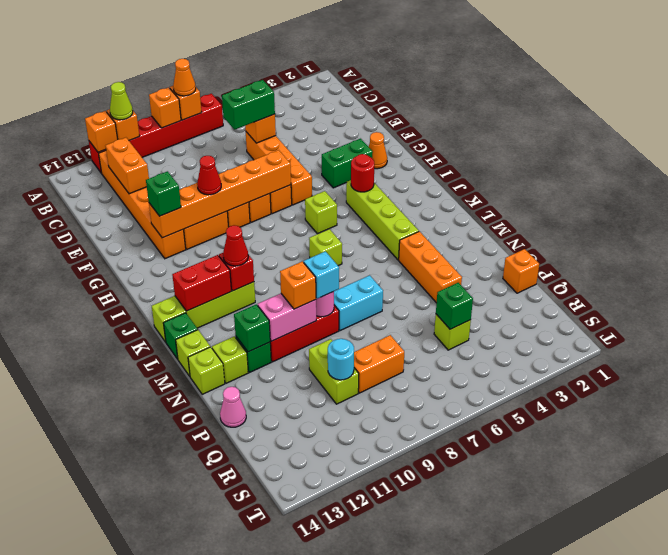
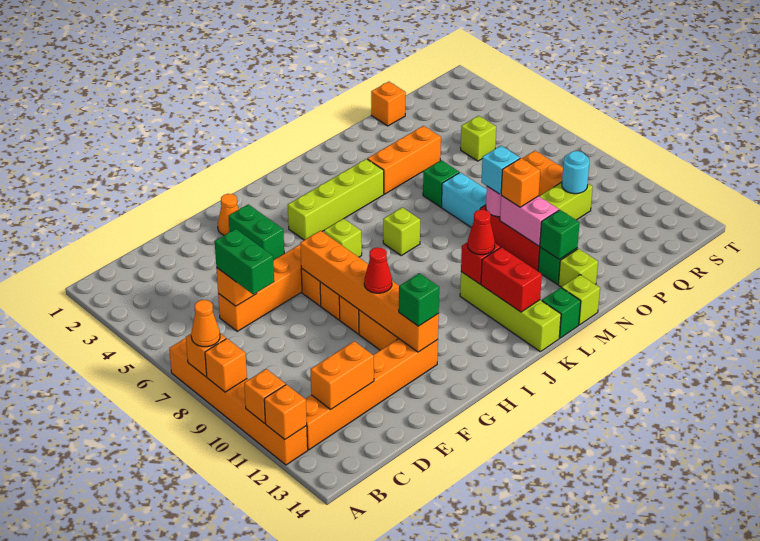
red 1x6 brick [89,94,223,172] -> orange 1x6 brick [169,338,308,465]
lime 1x1 cone [110,82,133,120] -> none
red 1x1 round brick [351,154,374,192] -> none
lime 1x1 brick [188,347,225,394] -> none
pink 1x1 cone [220,387,246,427] -> none
green 1x1 brick [436,283,473,329] -> green 1x1 brick moved to [423,160,459,207]

